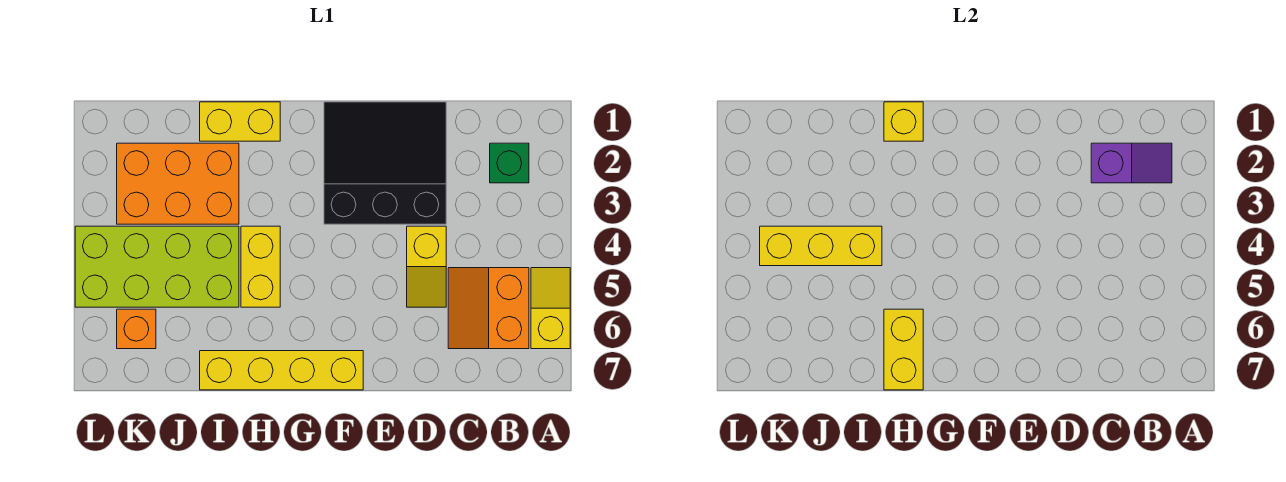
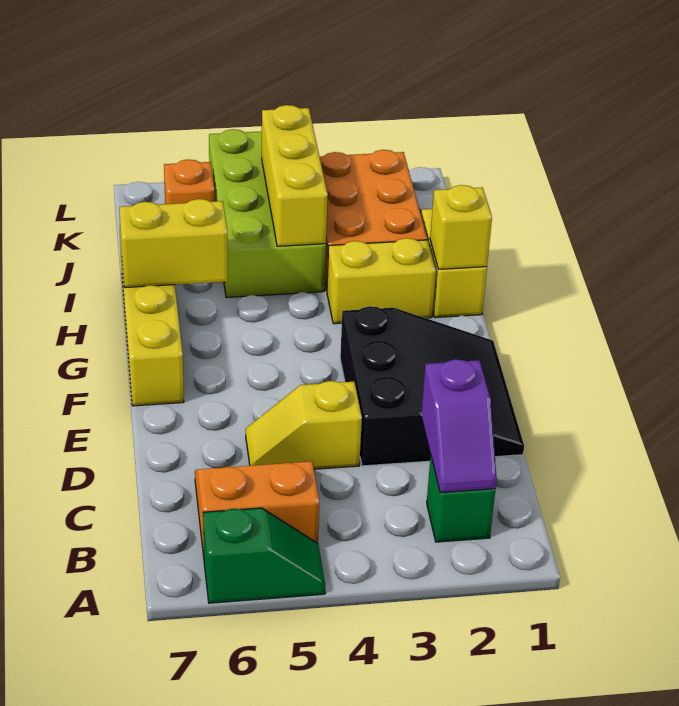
yellow 1x2 slope [531,268,570,349] -> green 1x2 slope [203,508,325,603]
yellow 1x2 brick [241,226,280,307] -> yellow 1x2 brick moved to [327,238,436,324]

